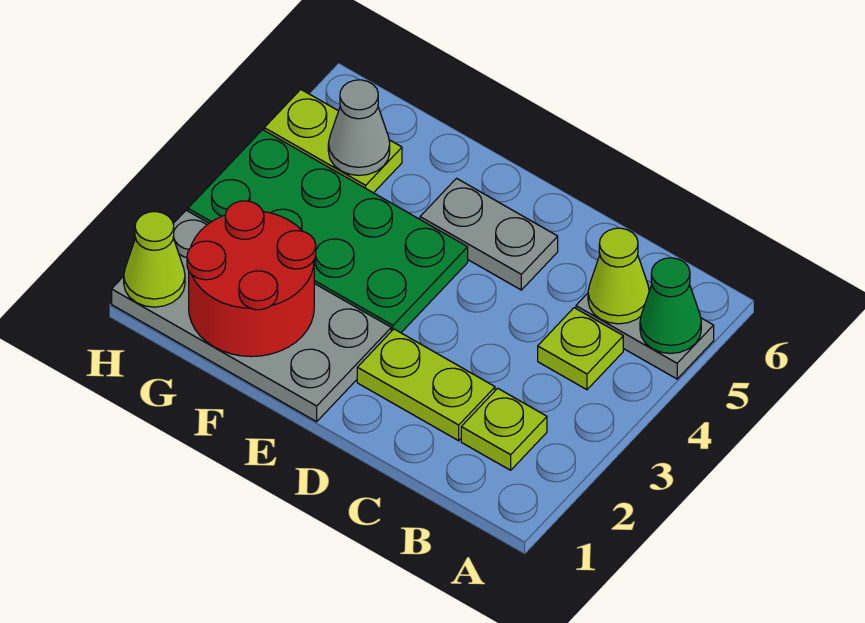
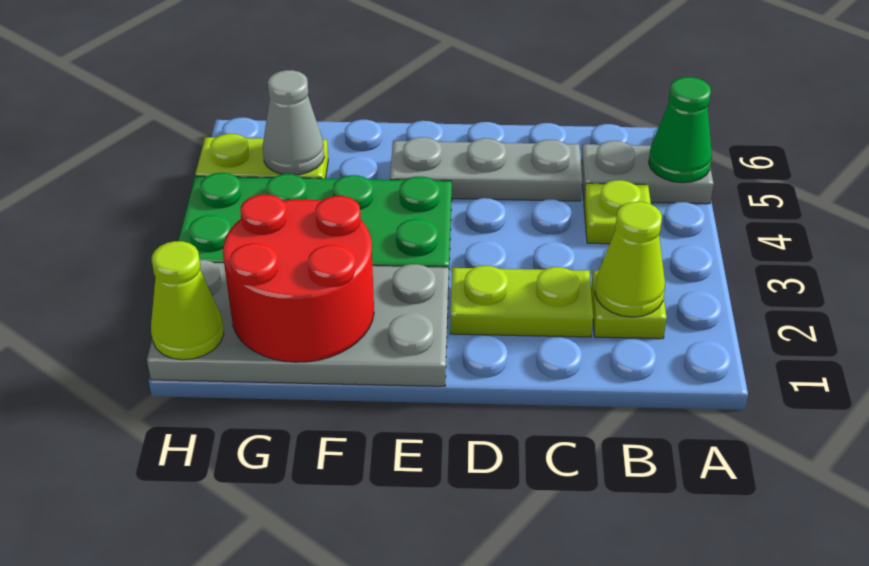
lime 1x1 cone [588,228,649,324] -> lime 1x1 cone moved to [595,202,665,317]
grey 1x2 plate [420,178,558,290] -> grey 1x3 plate [390,137,582,201]

